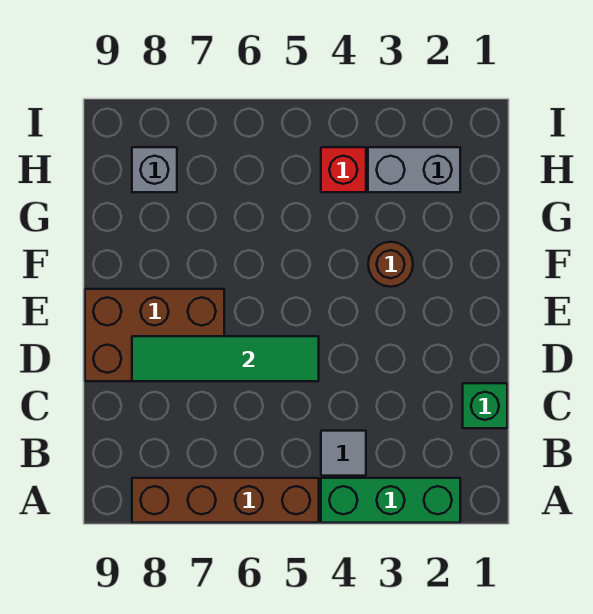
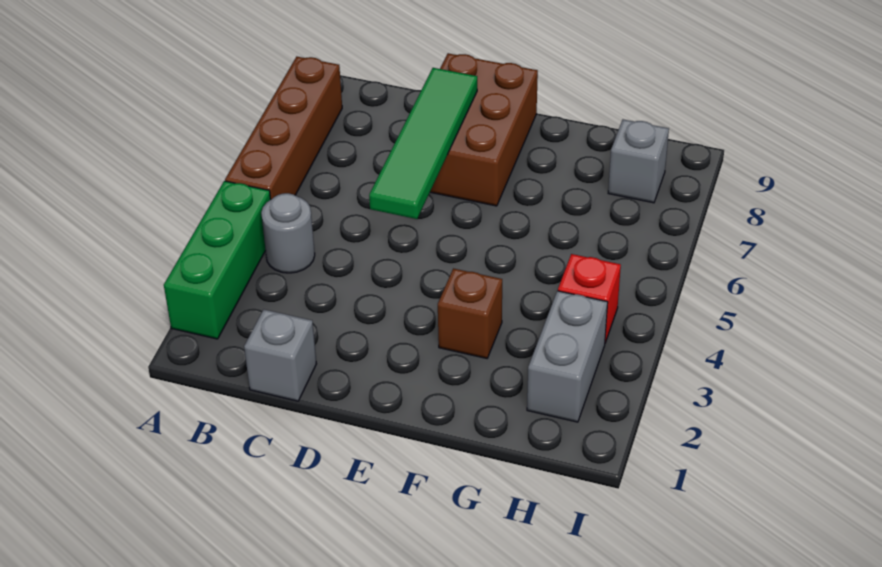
grey 1x1 tile [321,431,366,476] -> grey 1x1 round brick [261,193,315,273]
green 1x1 brick [463,383,507,428] -> grey 1x1 brick [244,310,316,401]
brown 1x1 round brick [368,242,413,287] -> brown 1x1 brick [438,268,502,358]

